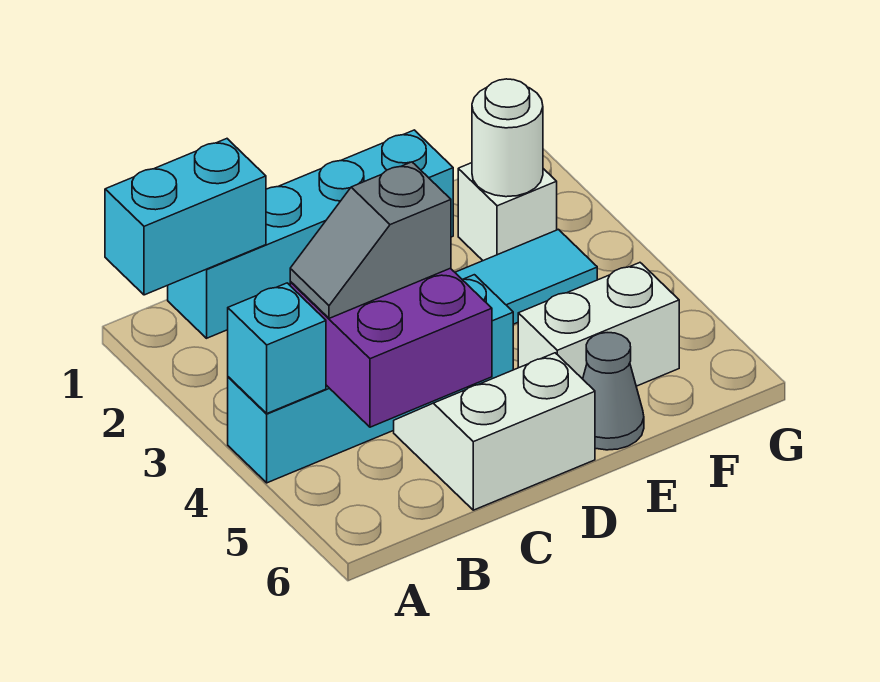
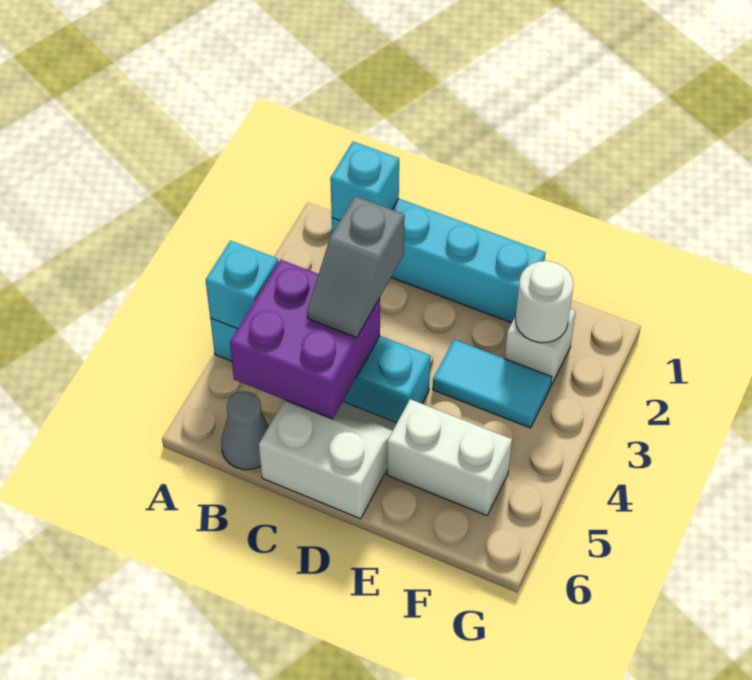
cyan 1x2 brick [105,139,266,295] -> cyan 1x1 brick [330,142,399,221]
grey 1x2 slope [290,162,451,318] -> grey 1x2 slope turned to [307,196,405,338]
grey 1x1 cone [583,333,644,450] -> grey 1x1 cone moved to [221,391,269,470]

